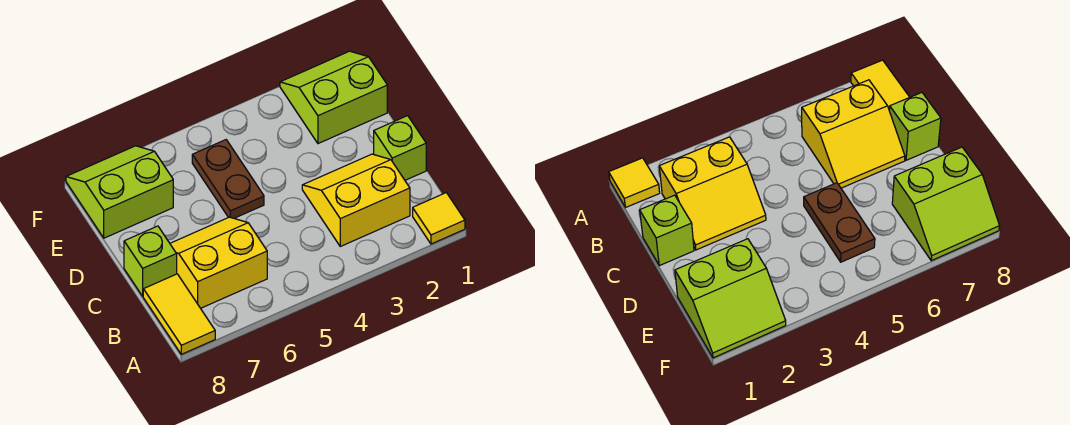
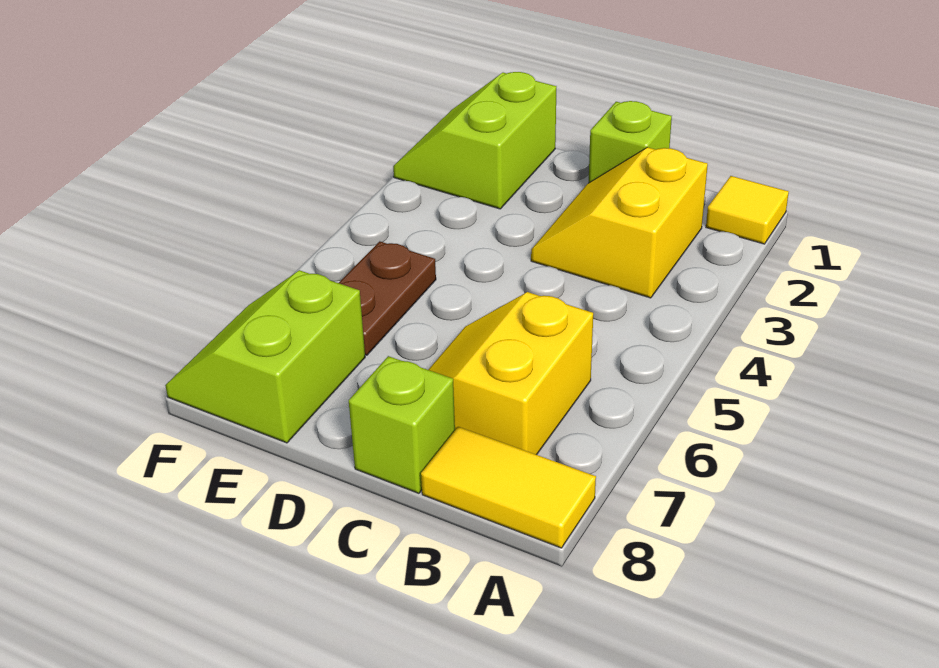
brown 1x2 plate [192,140,264,218] -> brown 1x2 plate turned to [339,241,436,355]

